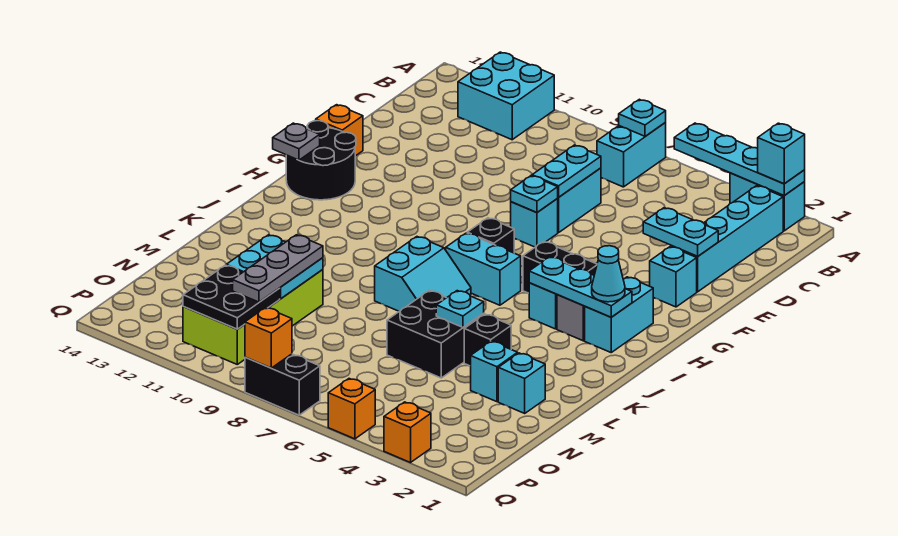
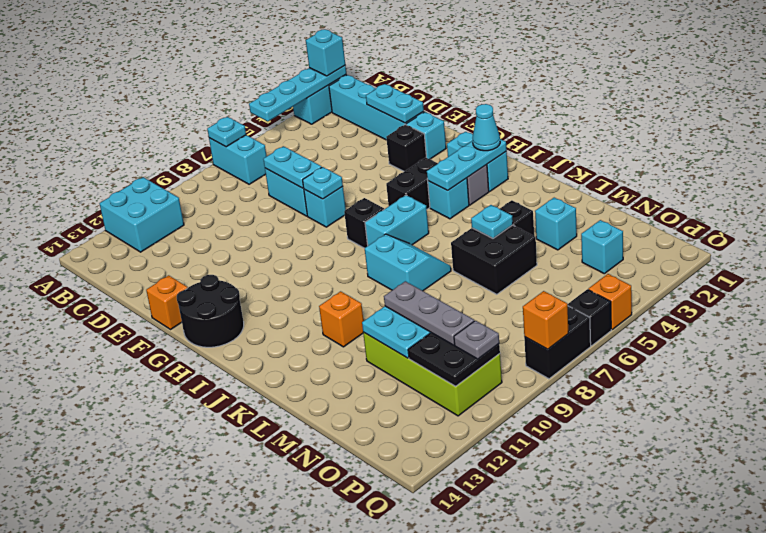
cyan 1x2 plate [643,208,718,256] -> cyan 1x2 plate turned to [366,84,424,123]
none -> black 1x1 brick [386,125,426,171]
grey 1x1 plate [273,123,320,160] -> grey 1x1 plate moved to [454,321,499,359]
cyan 1x1 brick [498,353,545,413] -> cyan 1x1 brick moved to [581,220,623,274]
orange 1x1 brick [384,402,431,463] -> orange 1x1 brick moved to [319,291,364,347]
none -> black 1x1 brick [567,289,611,346]

